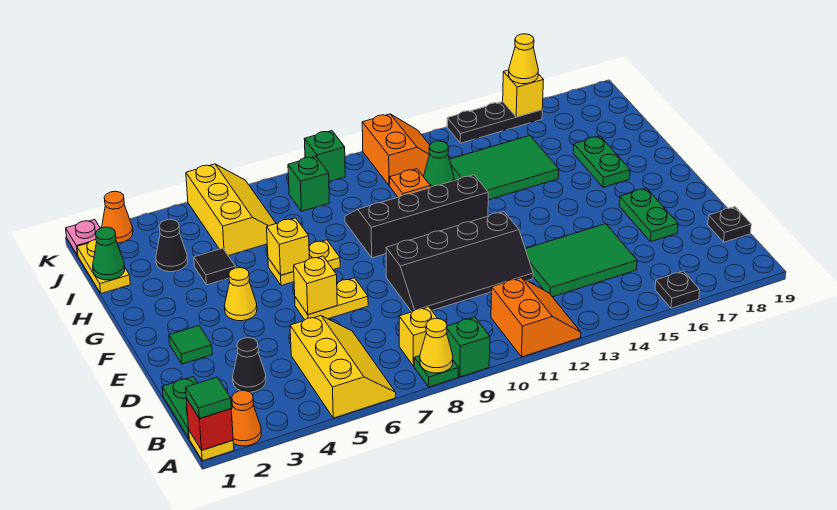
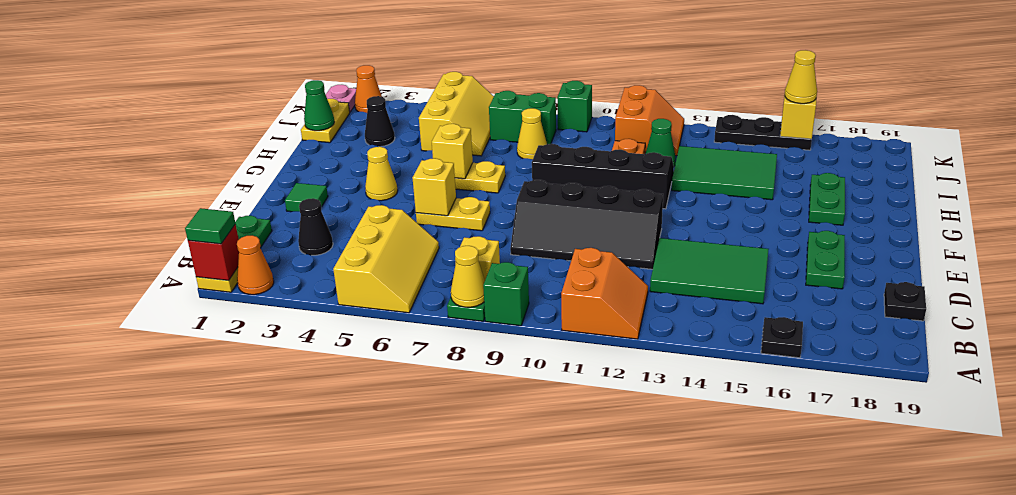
black 1x1 tile [194,248,235,285] -> none
none -> yellow 1x1 cone [517,108,547,160]
green 1x1 brick [288,156,330,211] -> green 1x2 brick [489,91,556,144]

